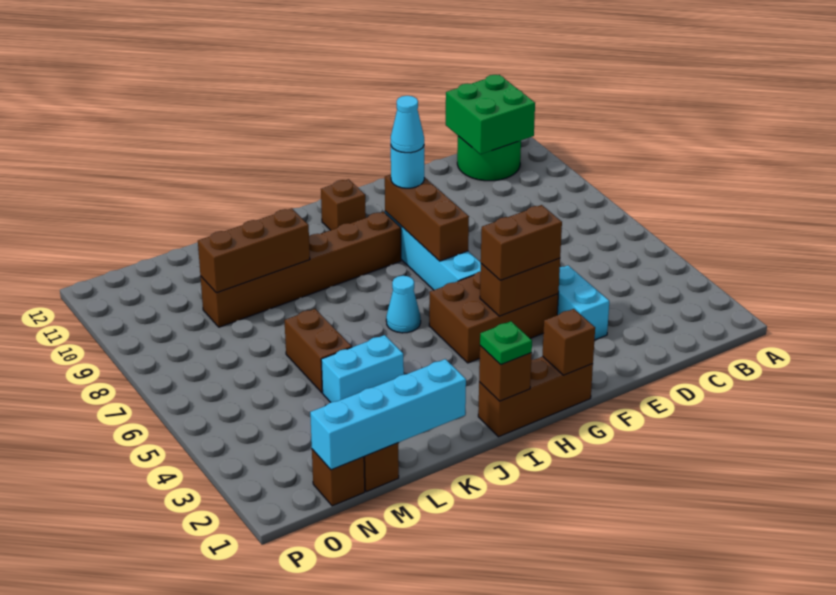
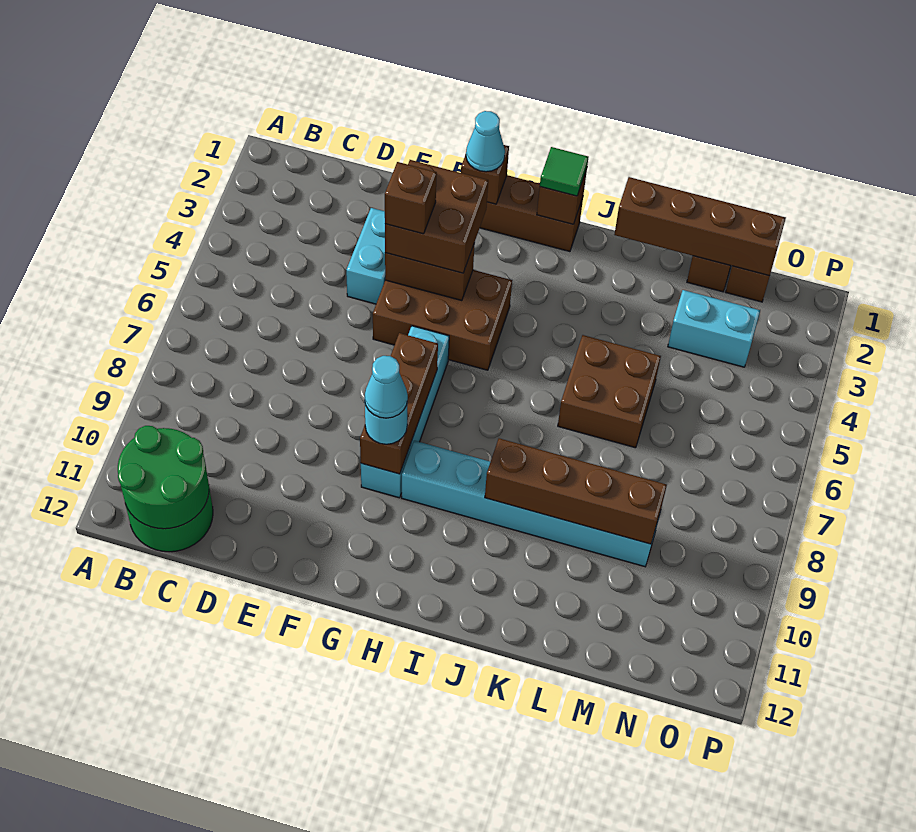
green 2x2 brick [446,75,535,154] -> green 2x2 round brick [118,426,209,529]
brown 1x2 brick [481,205,562,280] -> brown 2x2 brick [385,160,488,273]
brown 1x6 brick [200,212,401,327] -> cyan 1x6 brick [402,441,659,567]
brown 1x1 brick [321,179,366,230] -> brown 1x1 brick moved to [385,162,437,234]
green 1x1 plate [480,321,532,365] -> green 1x1 tile [540,147,588,196]
cyan 1x1 cone [386,276,421,333] -> cyan 1x1 cone moved to [466,111,505,172]
cyan 1x4 brick [310,359,466,470] -> brown 1x4 brick [614,177,786,276]
cyan 1x2 brick [321,335,404,402] -> cyan 1x2 brick moved to [668,290,760,367]
brown 1x3 brick [198,208,310,293] -> brown 1x4 brick [485,438,667,544]
brown 1x2 brick [285,309,352,393] -> brown 2x2 brick [558,335,661,448]

